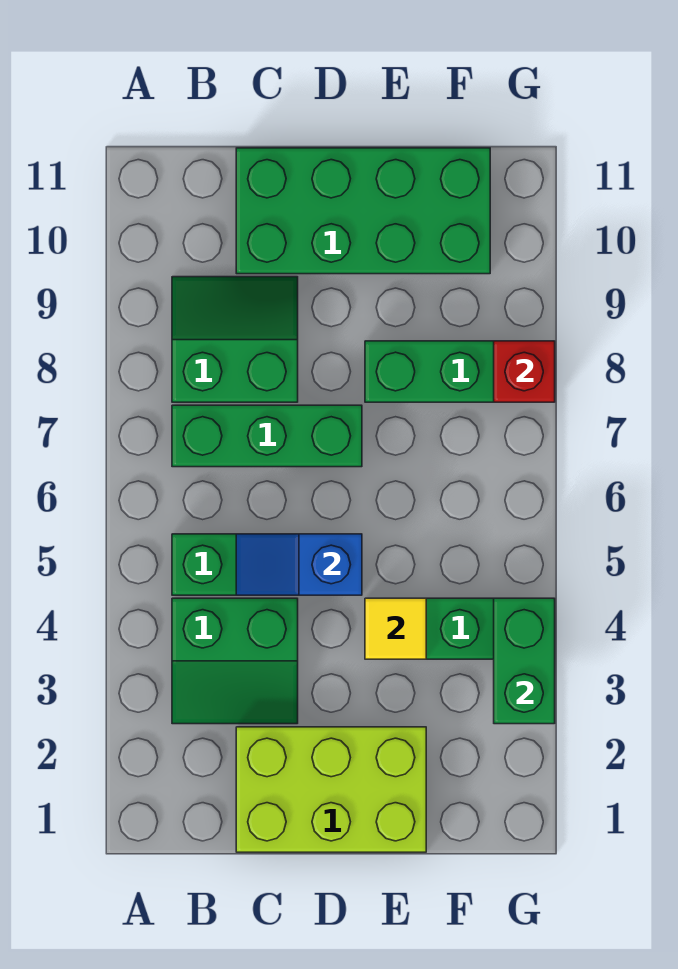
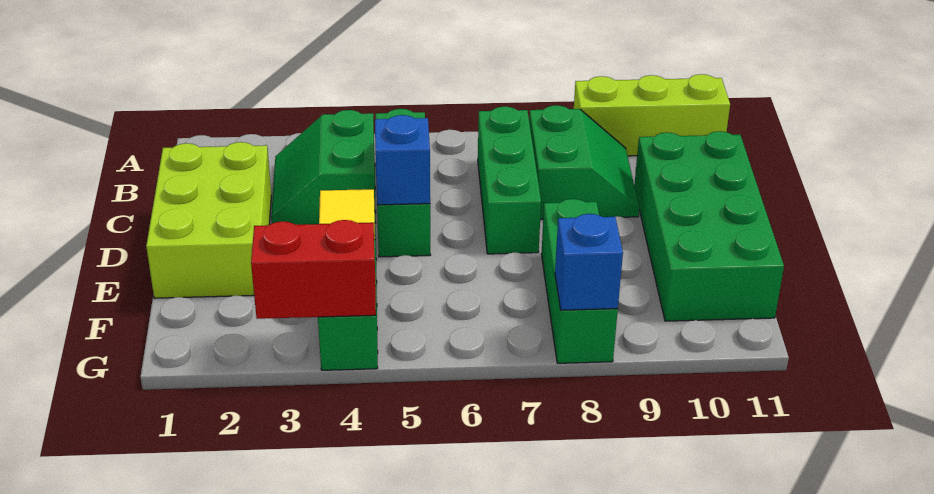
none -> lime 1x3 brick [574,74,730,156]
green 1x2 brick [494,598,555,724] -> red 1x2 brick [251,220,376,319]
red 1x1 brick [494,341,555,402] -> blue 1x1 brick [555,214,623,310]

